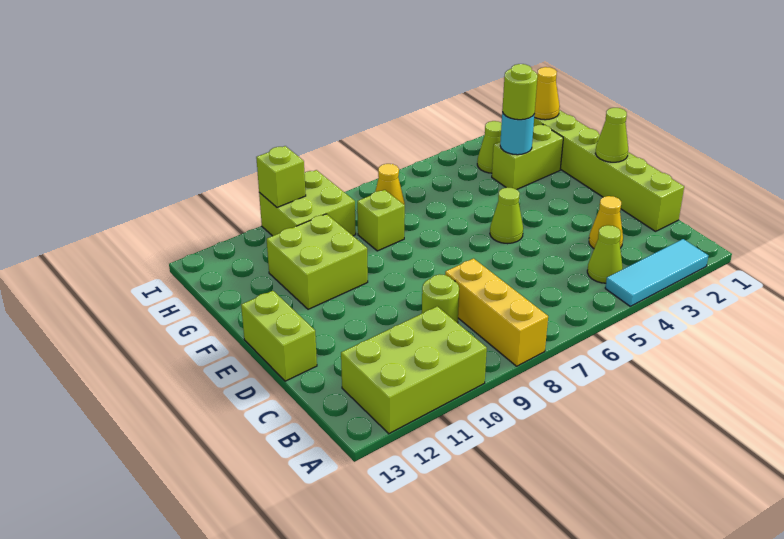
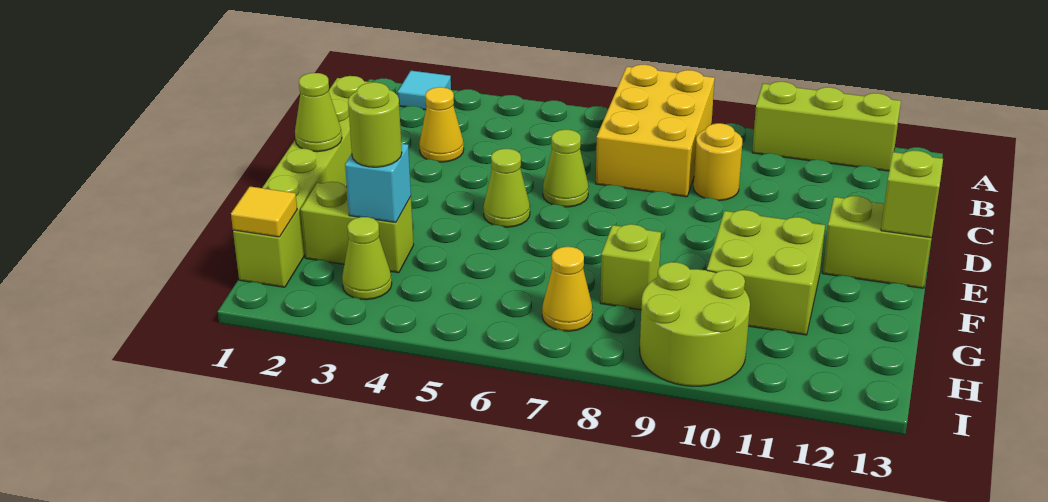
cyan 1x3 tile [605,239,708,306] -> cyan 1x1 tile [398,71,451,110]
yellow 1x3 brick [445,259,548,366] -> yellow 2x3 brick [596,65,715,197]
lime 2x3 brick [341,306,487,434] -> lime 1x3 brick [752,82,901,171]
lime 1x1 cone [587,225,623,283] -> lime 1x1 cone moved to [543,130,589,207]
lime 1x1 round brick [422,274,459,323] -> yellow 1x1 round brick [694,123,742,201]
lime 1x2 brick [241,291,317,381] -> lime 1x2 brick turned to [823,196,931,288]
cyan 1x1 round brick [500,112,535,155] -> cyan 1x1 brick [345,144,411,223]
yellow 1x1 cone [534,67,560,120] -> yellow 1x1 tile [231,187,297,237]
lime 2x2 brick [259,170,356,236] -> lime 2x2 round brick [640,262,750,386]
lime 1x1 brick [256,146,306,207] -> lime 1x1 brick moved to [881,151,943,238]

